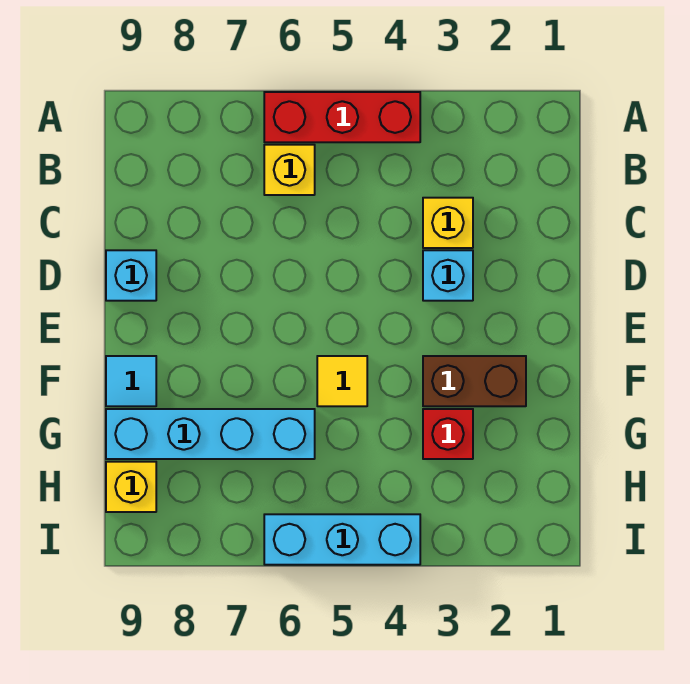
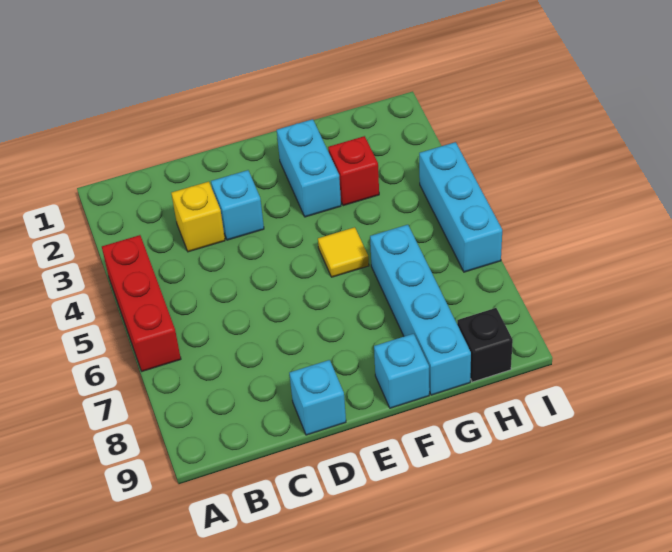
yellow 1x1 brick [264,145,315,195] -> none
brown 1x2 brick [423,356,526,406] -> cyan 1x2 brick [277,119,341,217]
cyan 1x1 tile [106,356,156,406] -> cyan 1x1 brick [374,334,429,408]
yellow 1x1 brick [106,462,156,512] -> black 1x1 brick [457,308,513,382]

